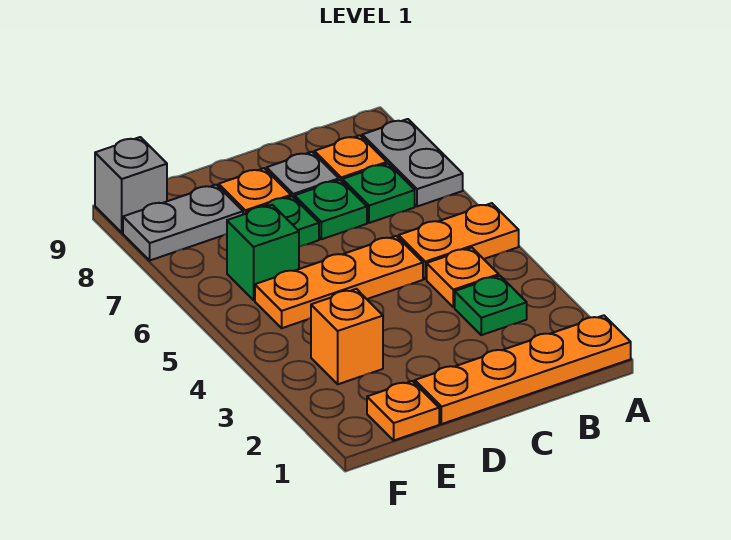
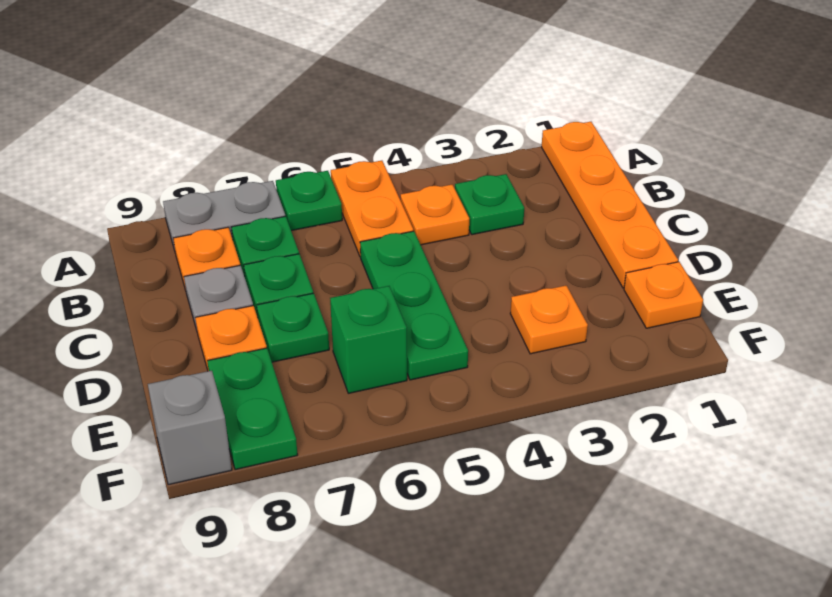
none -> green 1x1 plate [276,171,342,231]
orange 1x3 plate [255,236,423,328] -> green 1x3 plate [360,231,468,380]
orange 1x1 brick [311,289,383,384] -> orange 1x1 plate [510,286,588,354]
grey 1x2 plate [123,185,243,260] -> green 1x2 plate [207,348,298,470]

